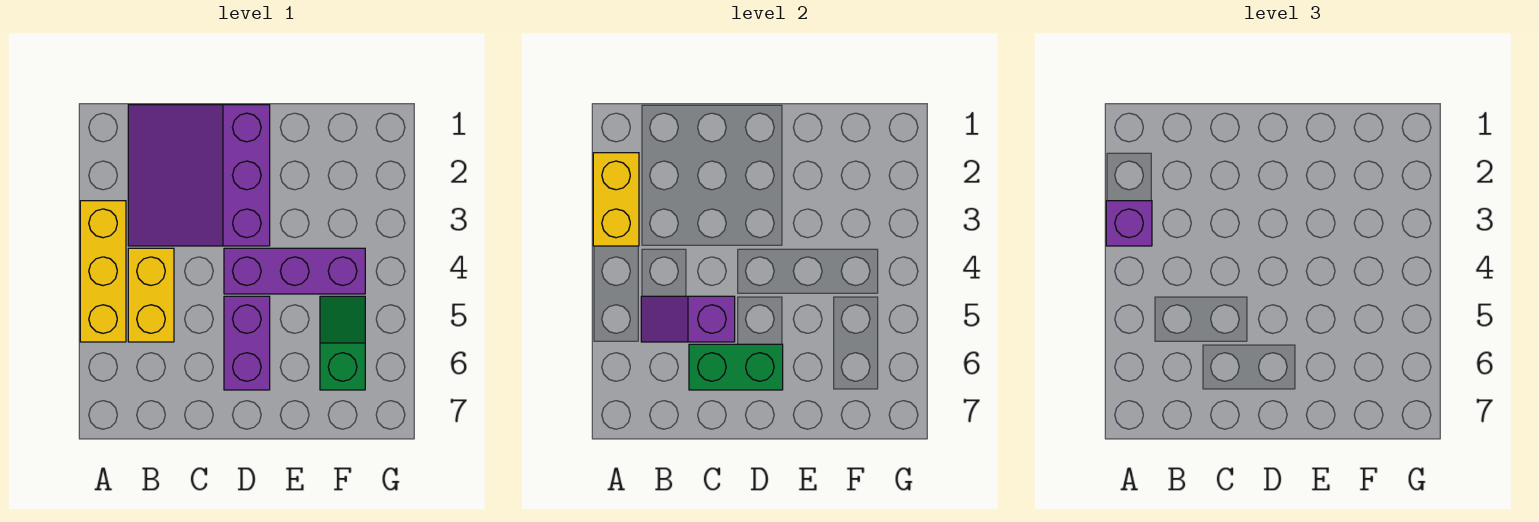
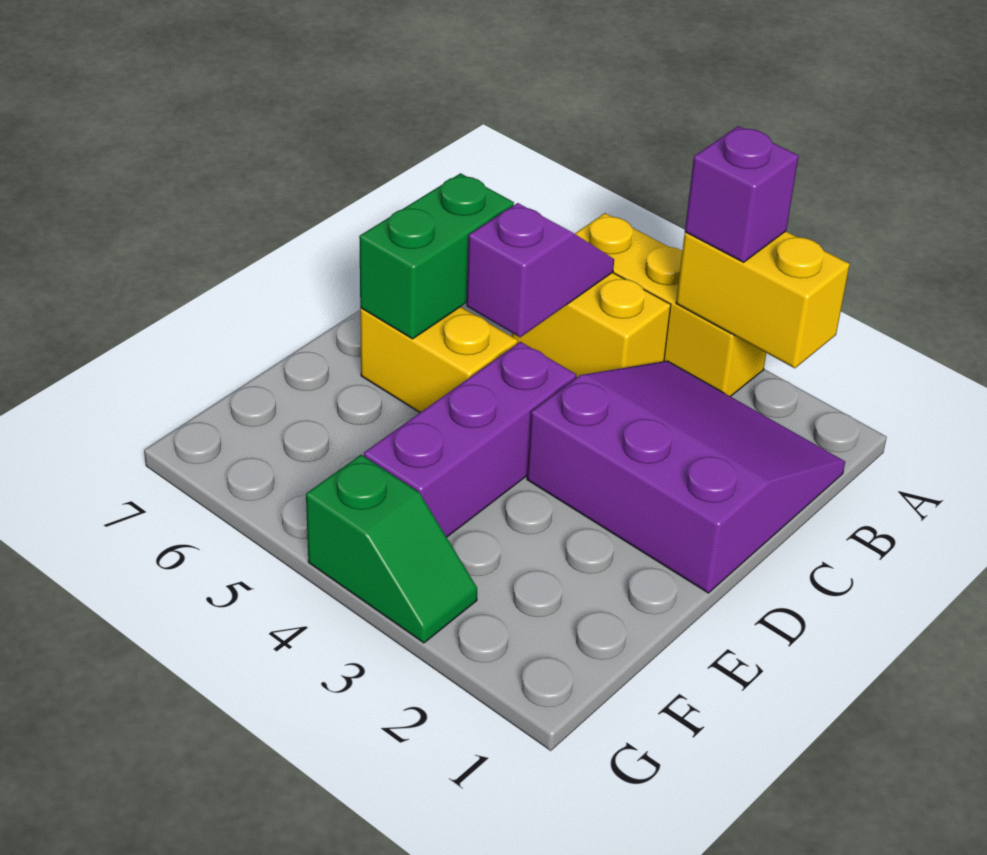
purple 1x2 brick [224,296,270,390] -> yellow 1x2 brick [360,307,518,412]
green 1x2 slope [320,296,365,390] -> green 1x2 slope moved to [306,455,477,643]

